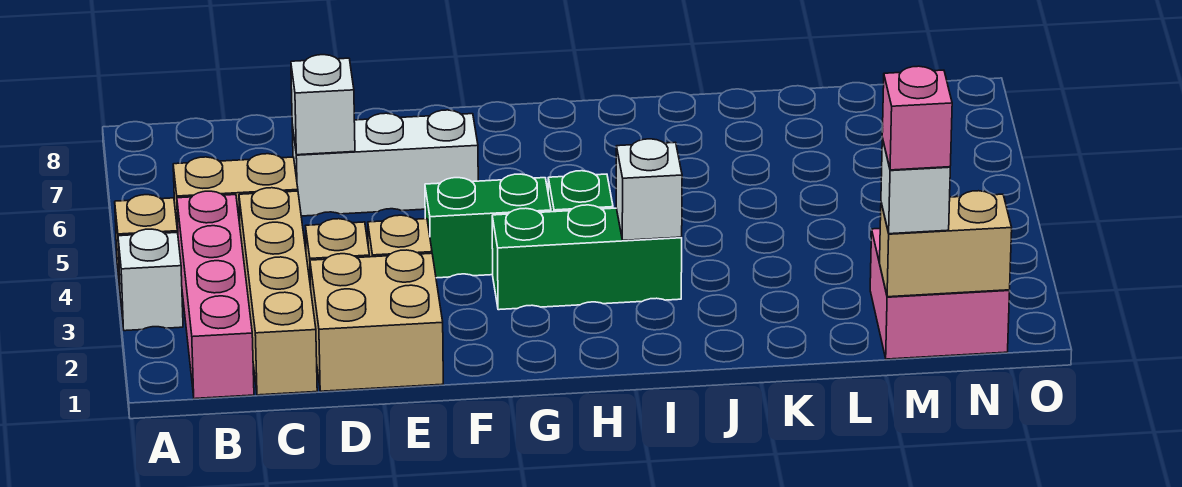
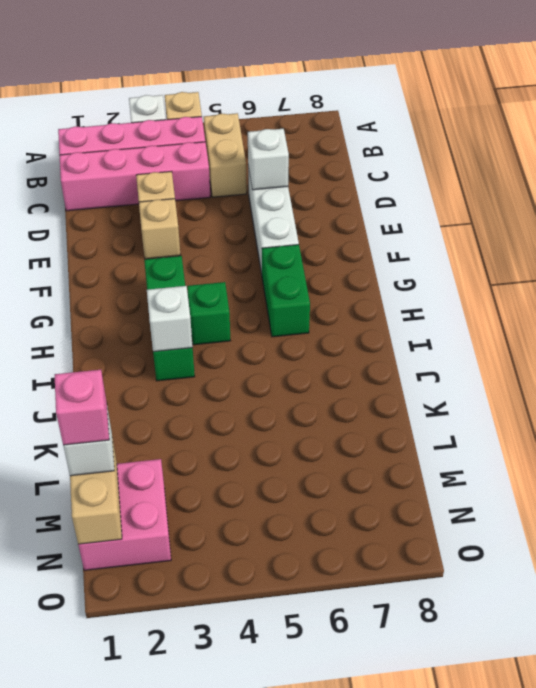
tan 1x4 brick [239,188,317,395] -> pink 1x4 brick [59,142,210,211]
tan 2x2 brick [310,250,443,391] -> none
green 1x2 brick [425,174,551,278] -> green 1x2 brick moved to [262,245,310,337]

